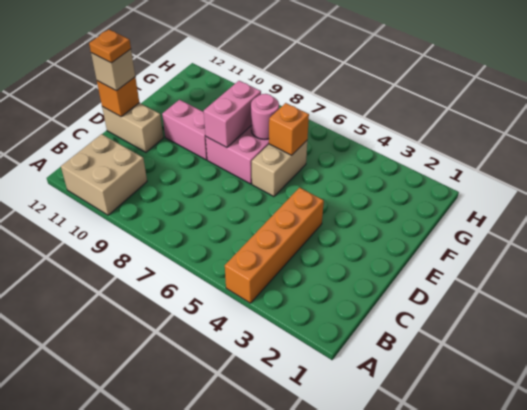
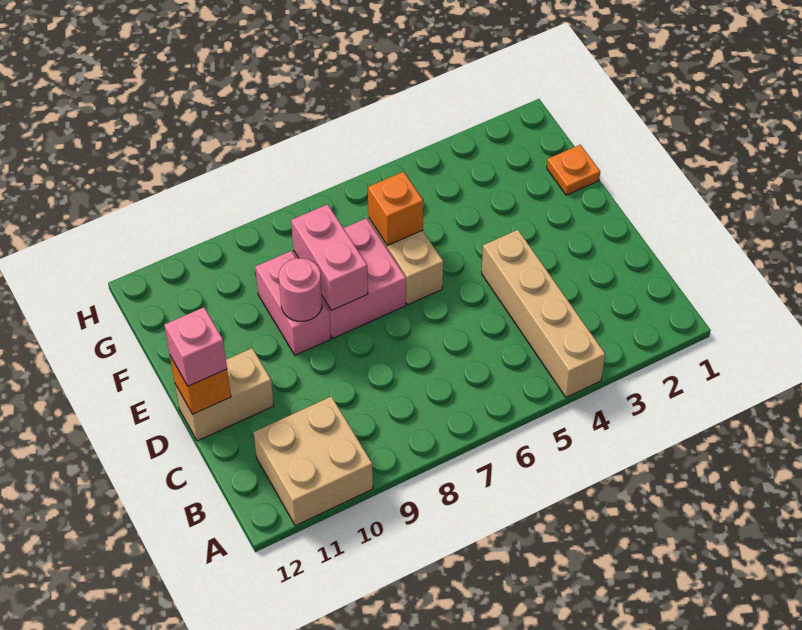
orange 1x4 brick [225,188,324,303] -> tan 1x4 brick [482,230,605,397]
tan 1x1 brick [91,49,135,91] -> pink 1x1 brick [164,307,227,386]
orange 1x1 plate [89,30,131,63] -> orange 1x1 plate moved to [547,145,600,195]
pink 1x2 brick [162,100,207,160] -> pink 1x2 brick turned to [255,251,331,355]
pink 1x1 round brick [251,94,279,139] -> pink 1x1 round brick moved to [279,258,322,321]

